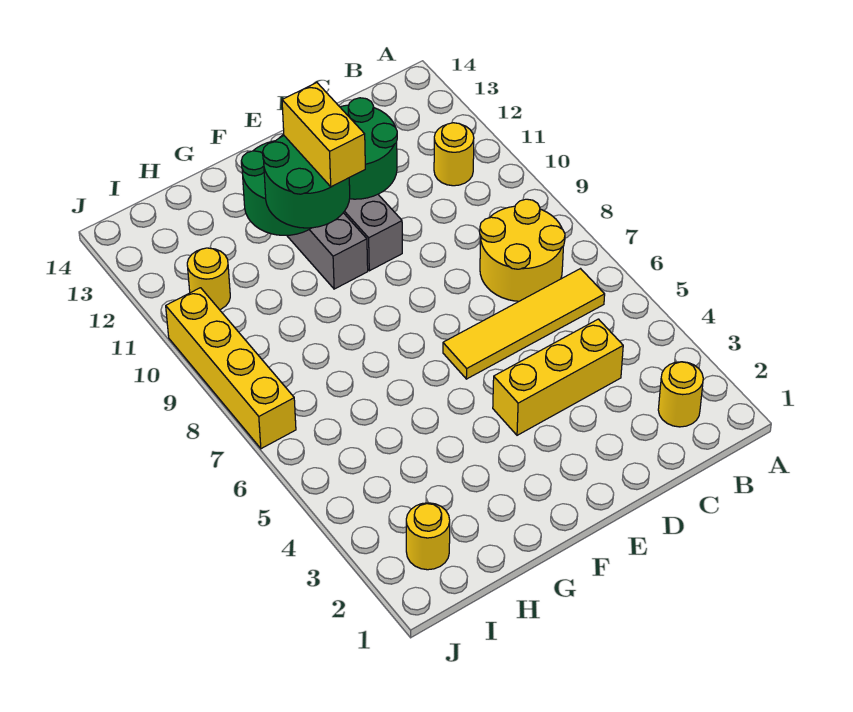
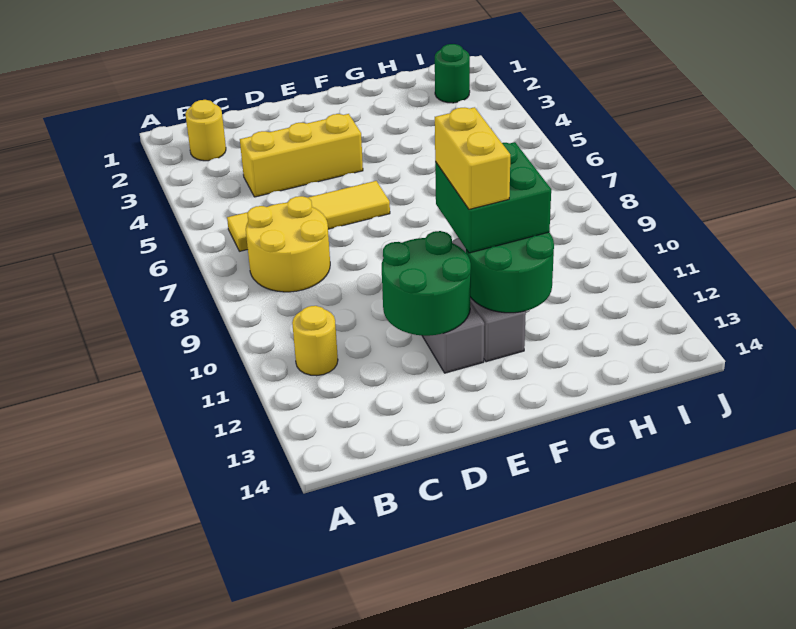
green 2x2 round brick [263,136,350,228] -> green 2x2 brick [435,142,551,253]
yellow 1x1 round brick [406,503,450,570] -> green 1x1 round brick [435,44,470,103]
yellow 1x1 round brick [187,248,230,310] -> none
yellow 1x4 brick [166,288,296,449] -> none

